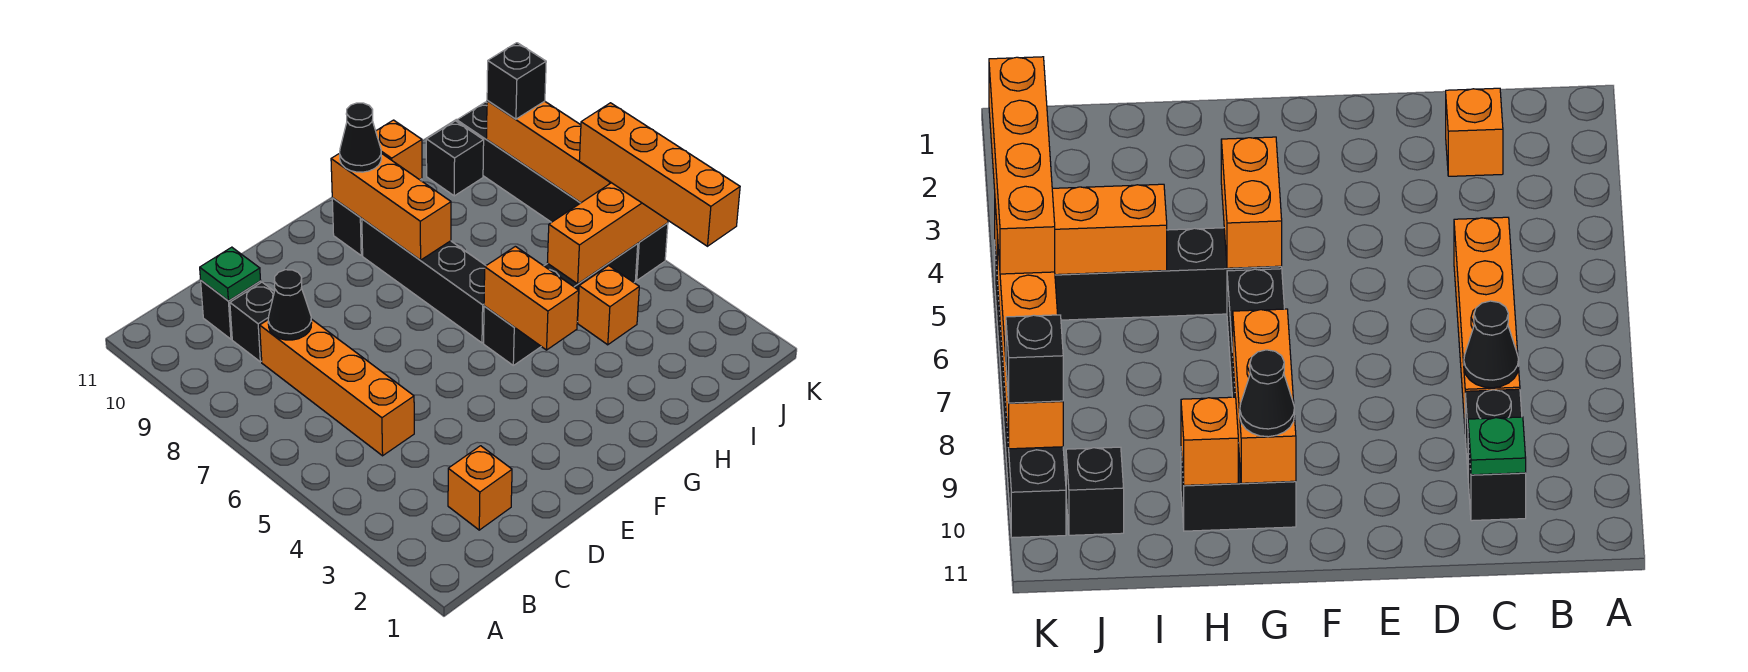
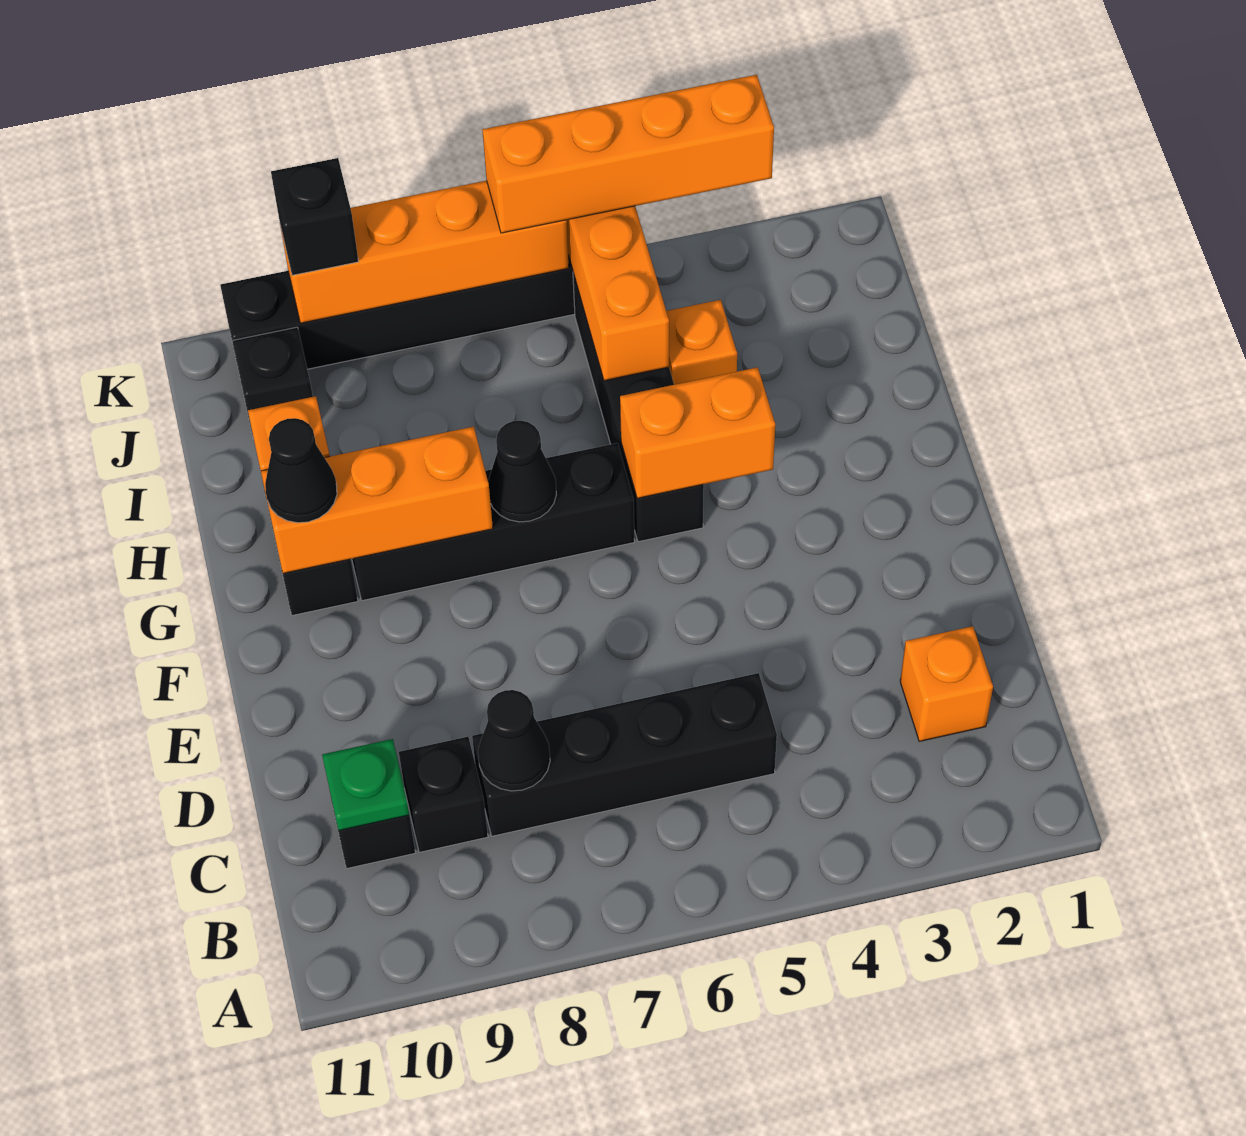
orange 1x4 brick [260,319,414,456] -> black 1x4 brick [472,673,777,836]
none -> black 1x1 cone [488,421,556,522]

